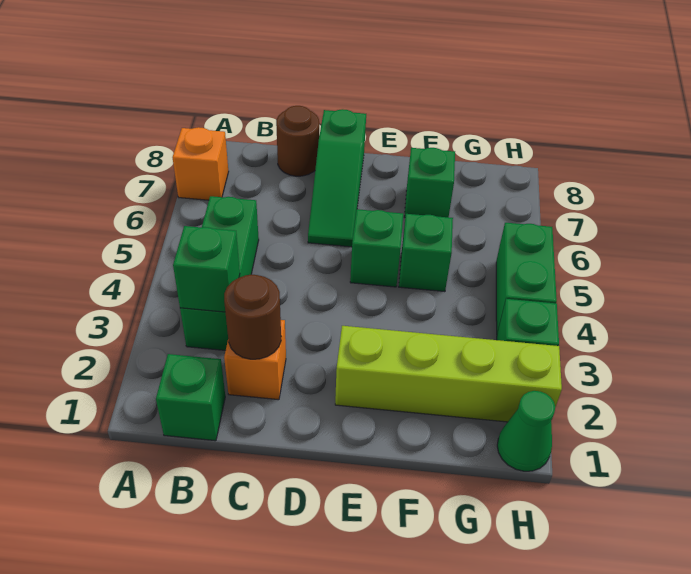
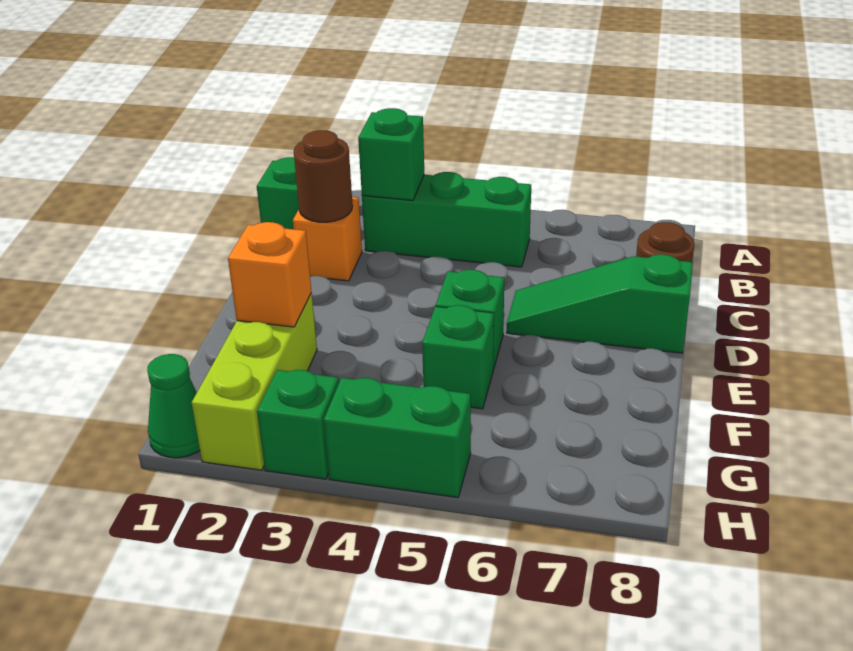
orange 1x1 brick [173,127,229,200] -> orange 1x1 brick moved to [228,222,312,327]
lime 1x4 brick [335,326,562,422] -> lime 1x3 brick [192,293,317,470]
green 1x1 brick [404,148,455,217] -> none

